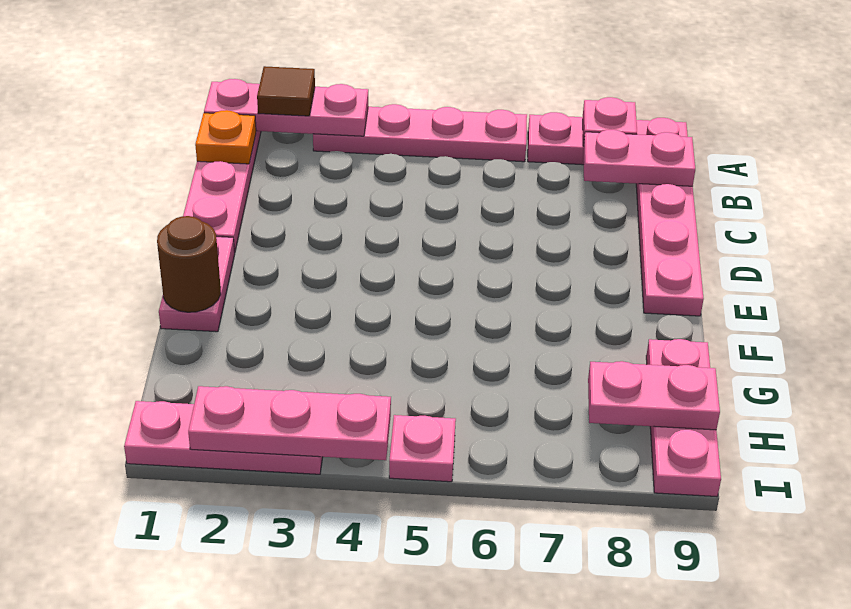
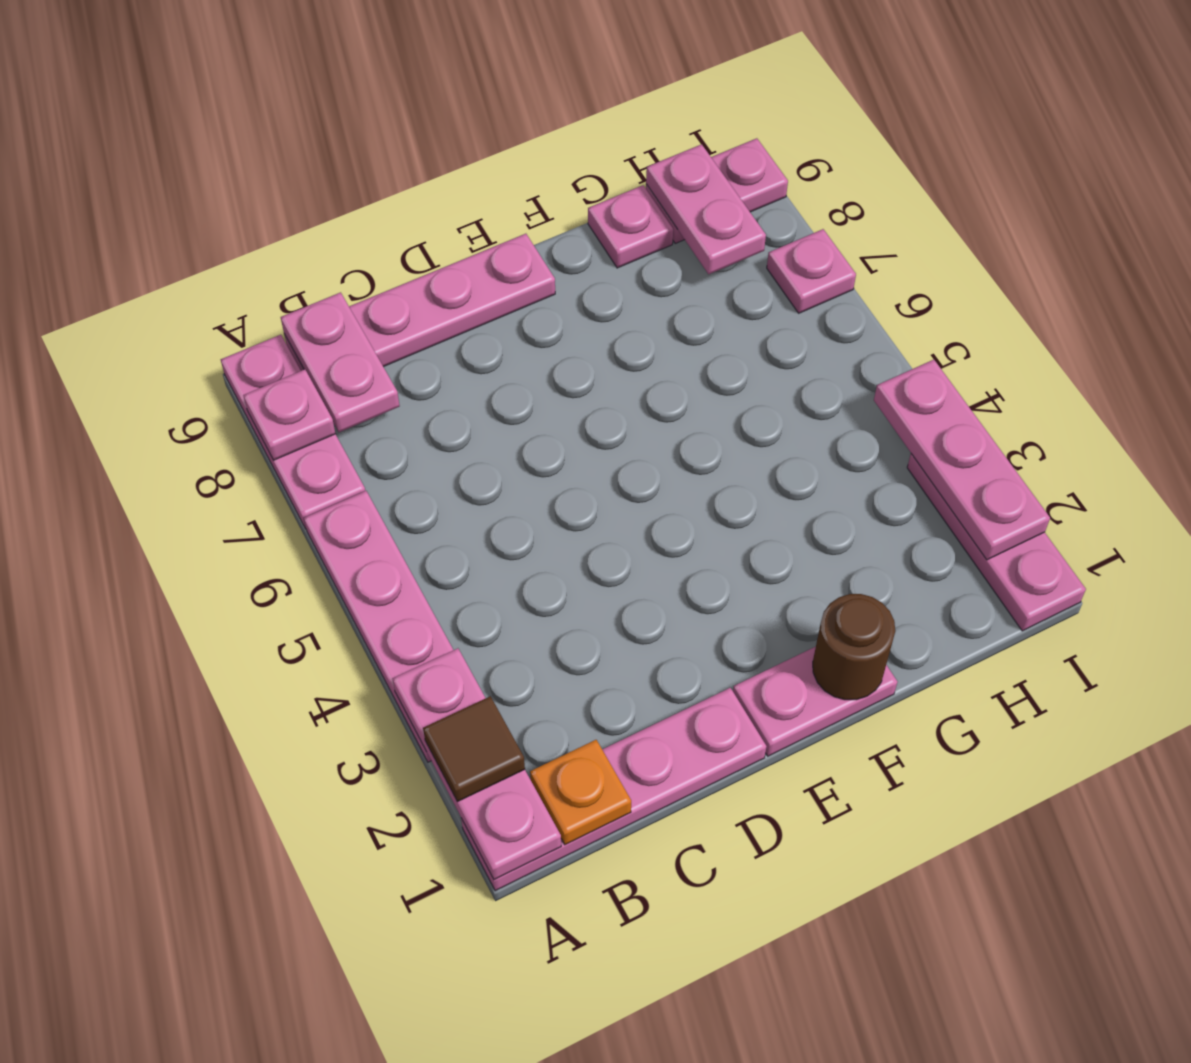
pink 1x1 plate [389,415,456,482] -> pink 1x1 plate moved to [767,229,856,313]

